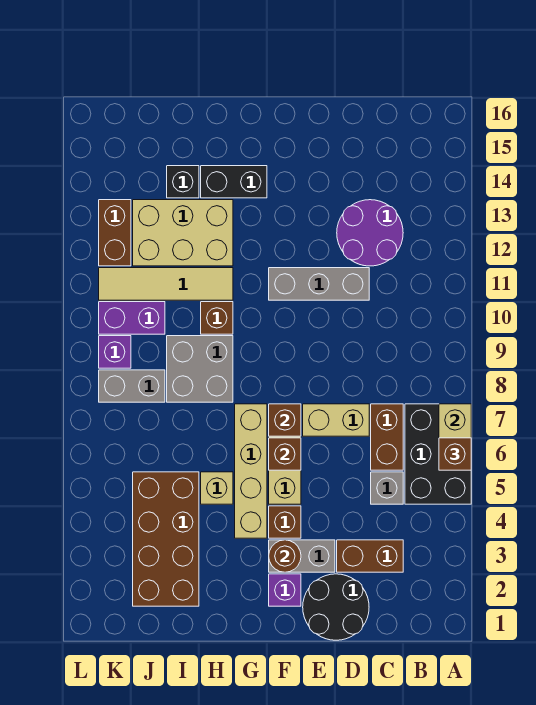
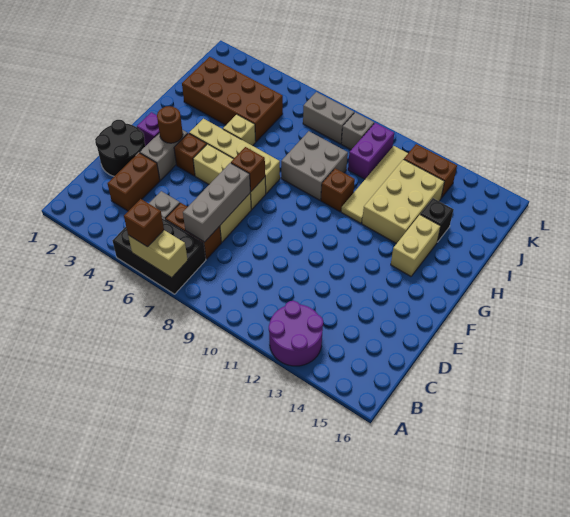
purple 2x2 round brick [337,200,403,266] -> purple 2x2 round brick moved to [269,301,323,366]
grey 1x3 brick [269,268,369,300] -> grey 1x3 brick moved to [183,163,250,242]
brown 1x1 brick [269,438,301,470] -> none
black 1x2 brick [201,166,267,198] -> tan 1x2 brick [391,215,441,276]
grey 1x2 brick [99,370,165,402] -> grey 1x2 brick turned to [303,92,354,144]
purple 1x1 brick [99,336,131,368] -> grey 1x1 brick [341,112,374,150]

